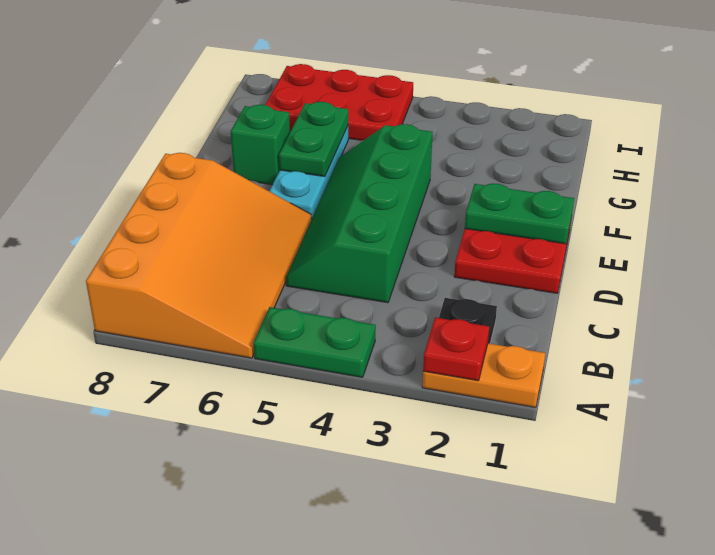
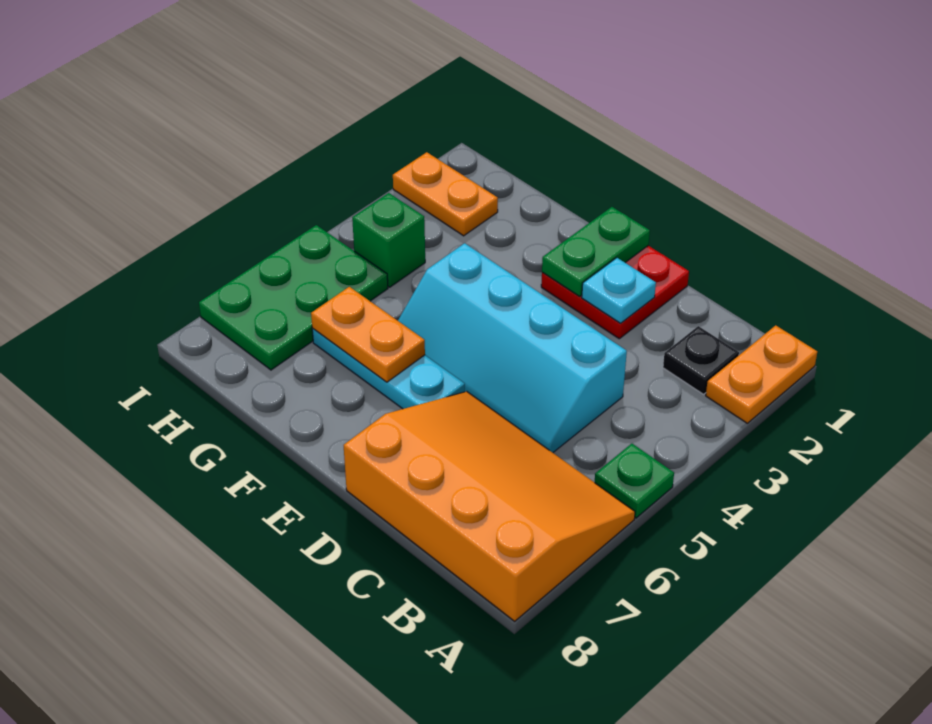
red 1x1 plate [423,318,489,381] -> none
green 1x2 plate [254,307,376,377] -> green 1x1 plate [595,444,674,518]
green 2x4 slope [286,124,433,303] -> cyan 2x4 slope [398,243,627,453]
none -> cyan 1x1 plate [582,258,656,323]
green 1x2 plate [279,102,348,177] -> orange 1x2 plate [311,287,425,382]
green 1x1 brick [231,105,290,185] -> green 1x1 brick moved to [352,193,425,287]
none -> orange 1x2 plate [393,152,498,236]
red 2x3 plate [266,64,413,140] -> green 2x3 plate [199,225,388,370]

